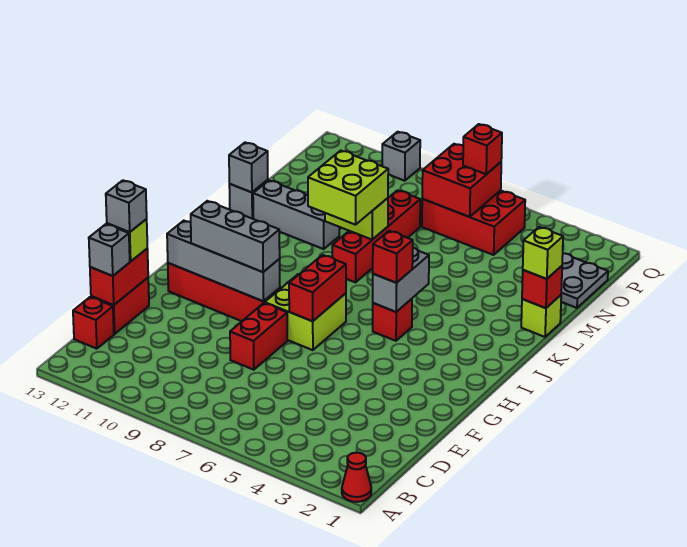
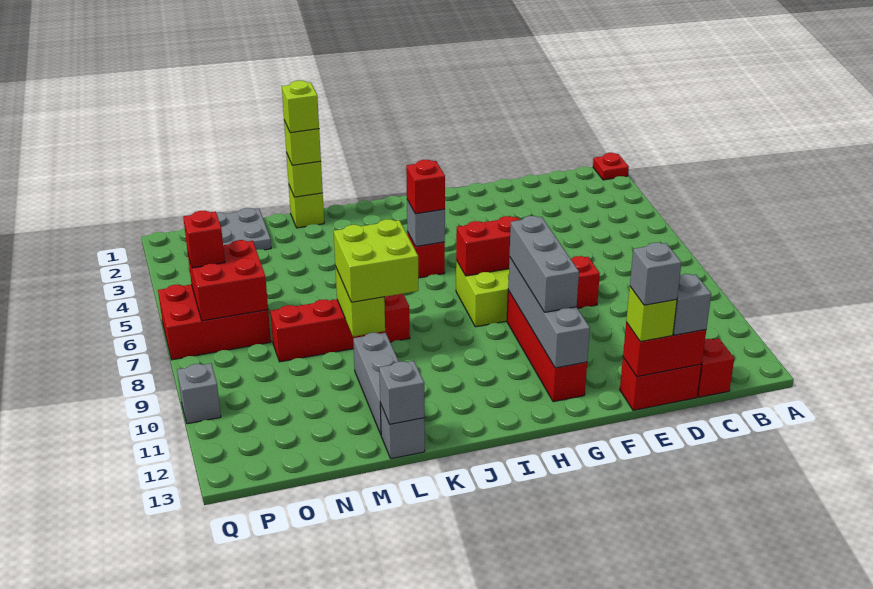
red 1x1 cone [342,453,371,502] -> red 1x1 plate [593,153,629,180]
grey 1x2 brick [373,247,429,312] -> grey 1x1 brick [407,200,445,247]
red 1x1 brick [522,266,562,308] -> lime 1x1 brick [286,153,323,197]
none -> lime 1x1 brick [282,80,319,133]
red 2x3 brick [422,190,525,255] -> red 2x3 brick turned to [158,284,271,360]

